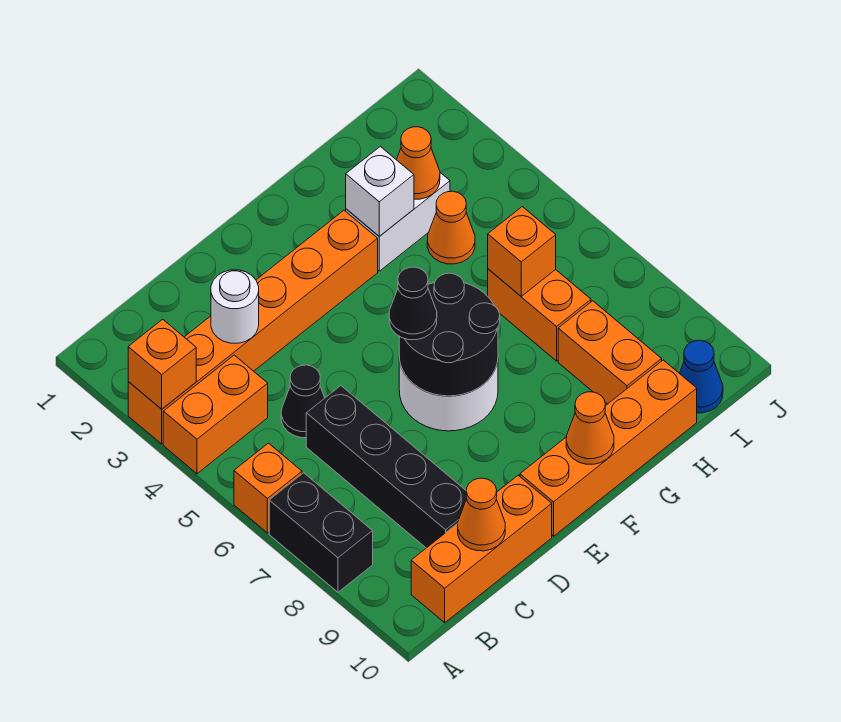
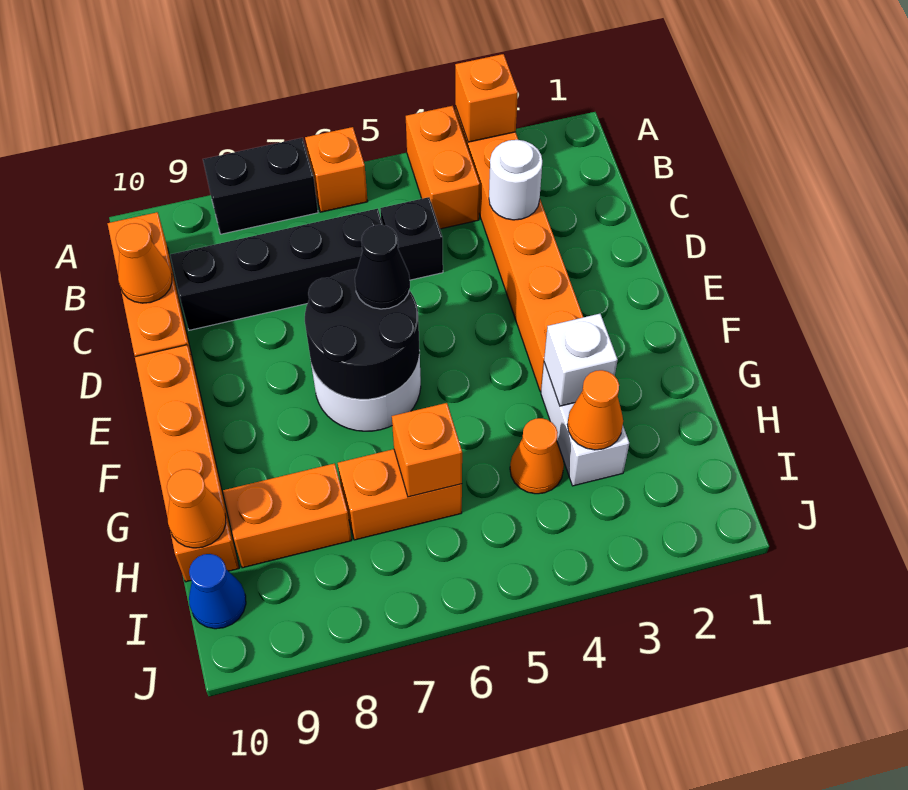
black 1x1 cone [281,365,325,438] -> black 1x1 brick [380,197,443,280]
orange 1x1 cone [566,392,614,464] -> orange 1x1 cone moved to [167,469,226,548]

